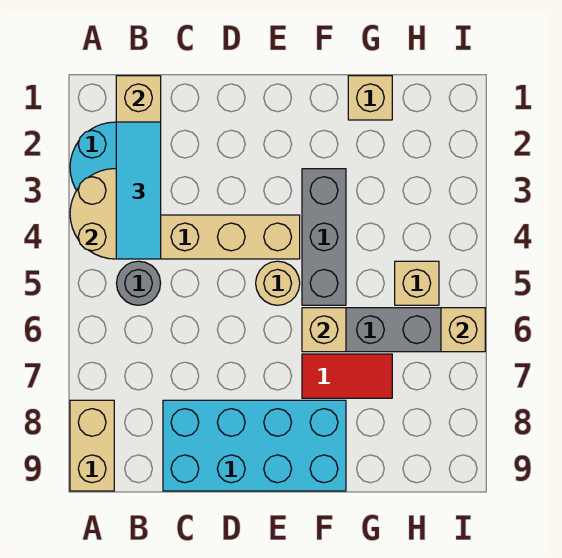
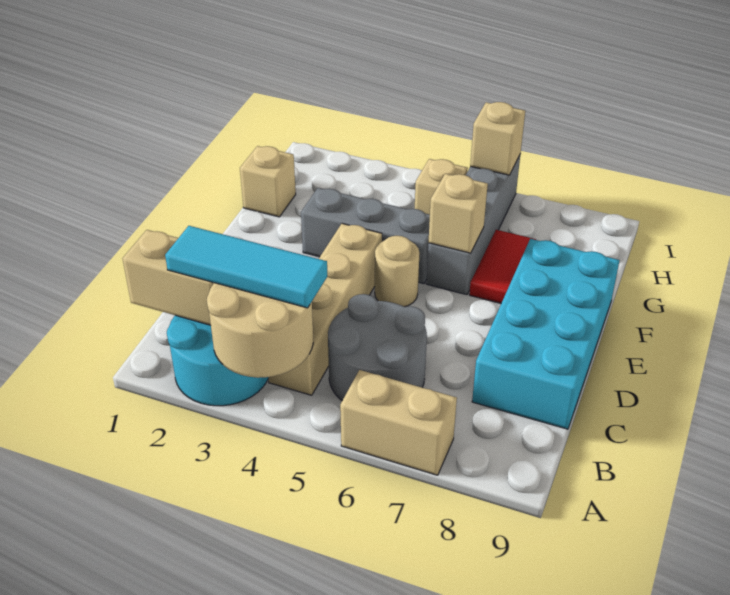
tan 1x2 brick [70,400,114,491] -> tan 1x2 brick moved to [340,370,457,475]
grey 1x1 round brick [116,261,161,305] -> grey 2x2 round brick [328,294,427,401]

